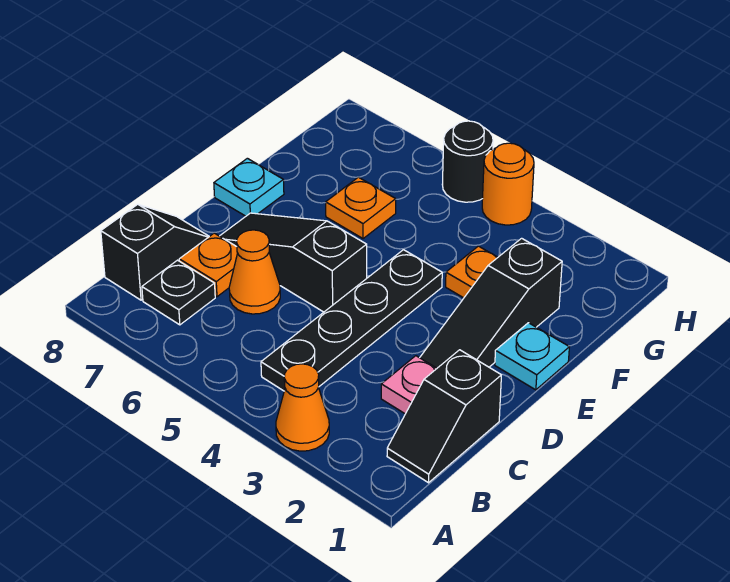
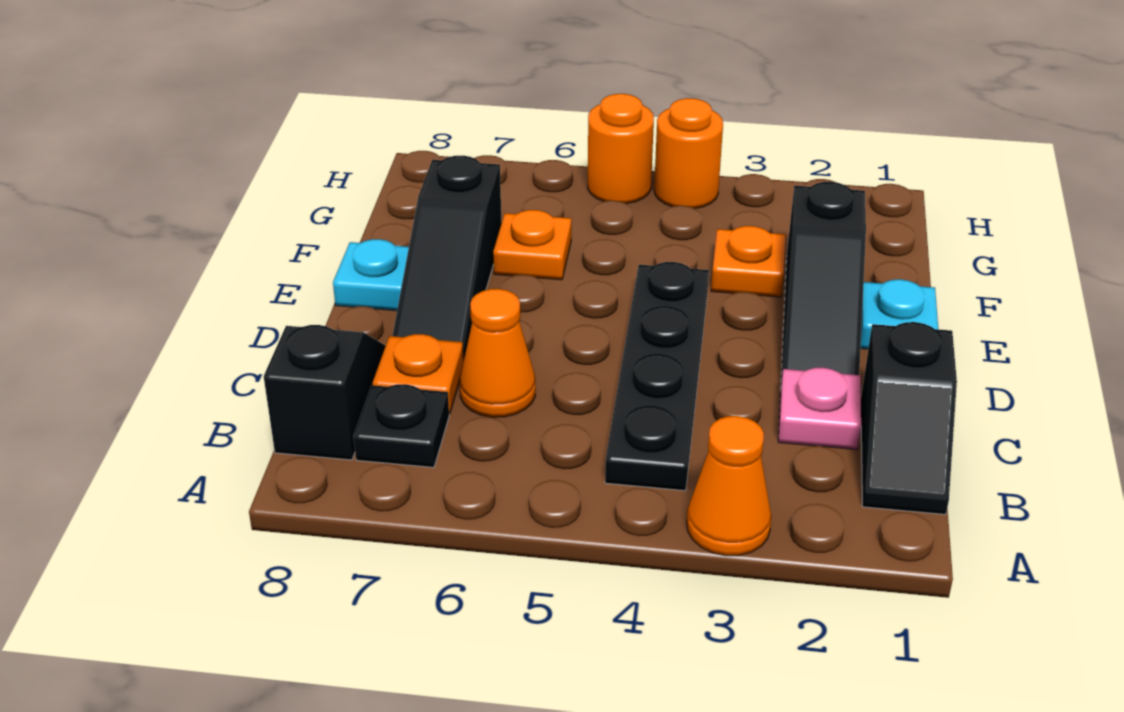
black 1x3 slope [220,213,367,312] -> black 1x3 slope turned to [393,156,502,358]
black 1x1 round brick [442,121,493,202] -> orange 1x1 round brick [588,94,654,204]

